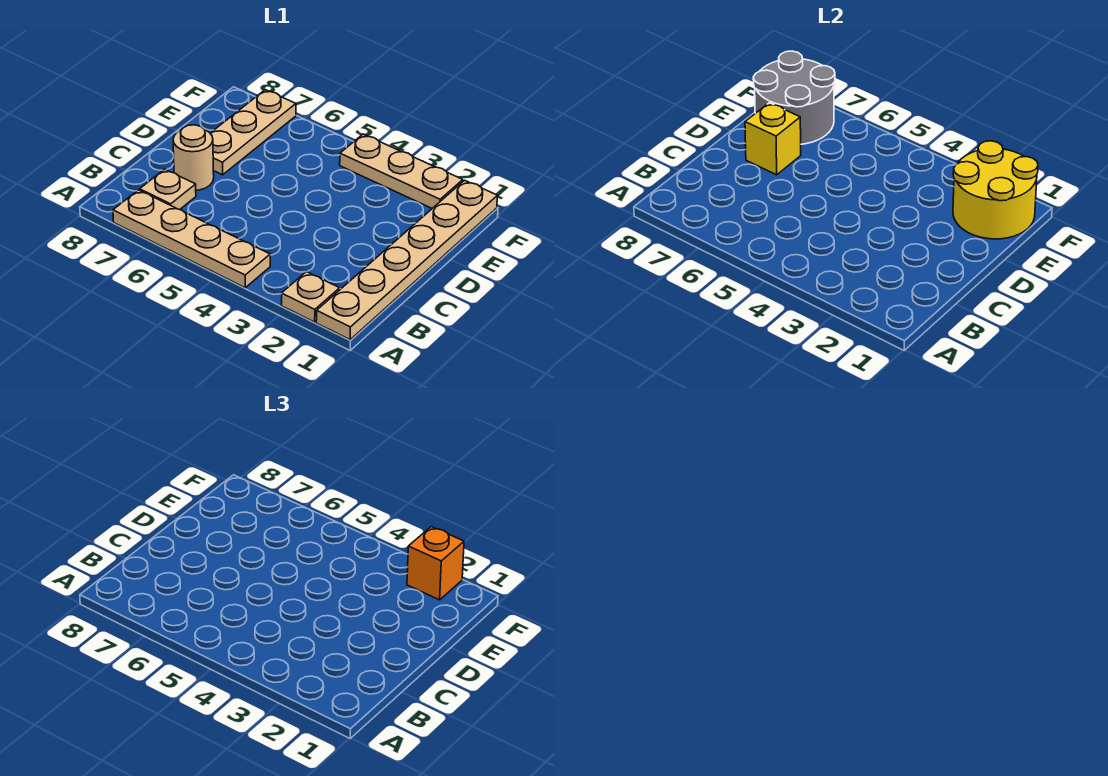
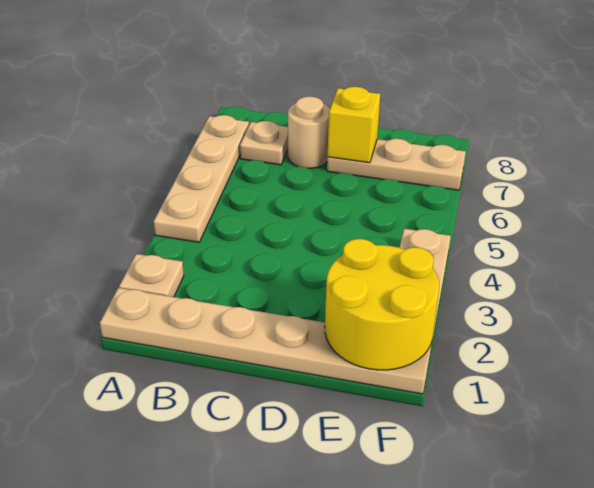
grey 2x2 round brick [753,51,835,144] -> none
orange 1x1 brick [407,527,464,600] -> none

